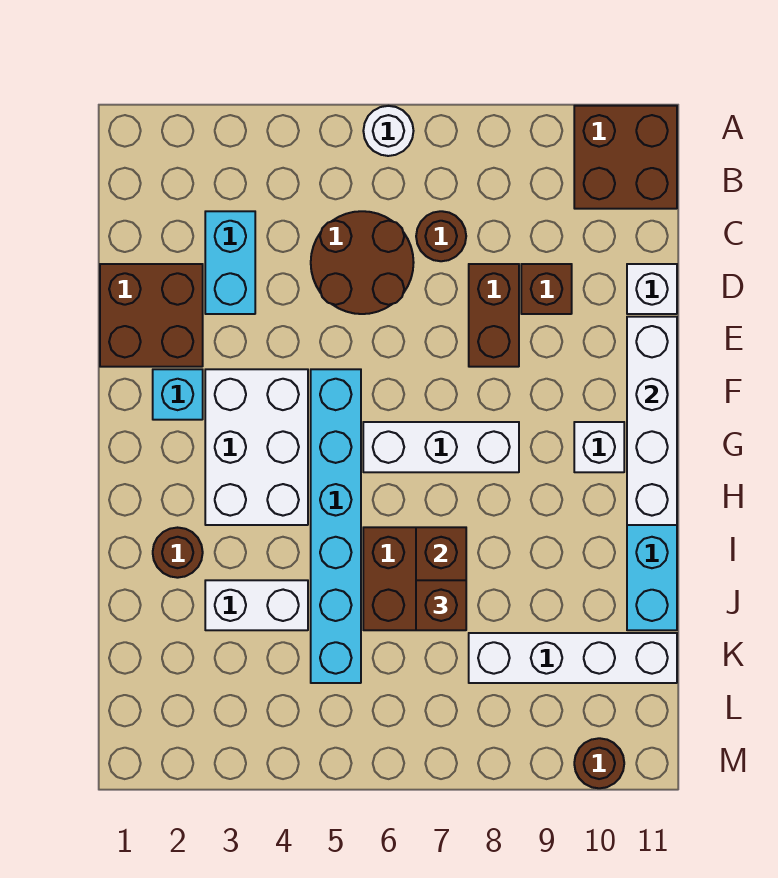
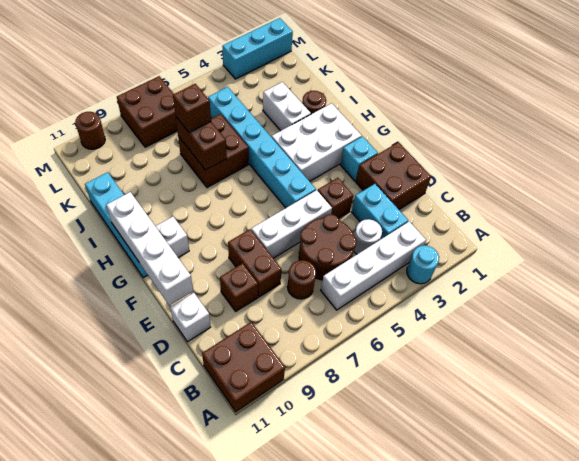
none -> cyan 1x1 round brick [407,245,439,284]
white 1x1 round brick [363,106,413,156] -> white 1x1 round brick moved to [354,219,382,254]
none -> brown 1x1 brick [318,178,353,219]
white 2x3 brick [205,369,308,525] -> white 2x3 brick turned to [272,103,362,181]
white 1x3 brick [363,422,519,472] -> white 1x3 brick moved to [251,190,332,258]
white 1x2 brick [205,580,308,630] -> white 1x2 brick turned to [263,82,311,131]
white 1x4 brick [469,633,677,683] -> white 1x4 brick moved to [321,221,426,310]
none -> brown 2x2 brick [117,76,177,147]
none -> cyan 1x3 brick [222,18,293,79]

